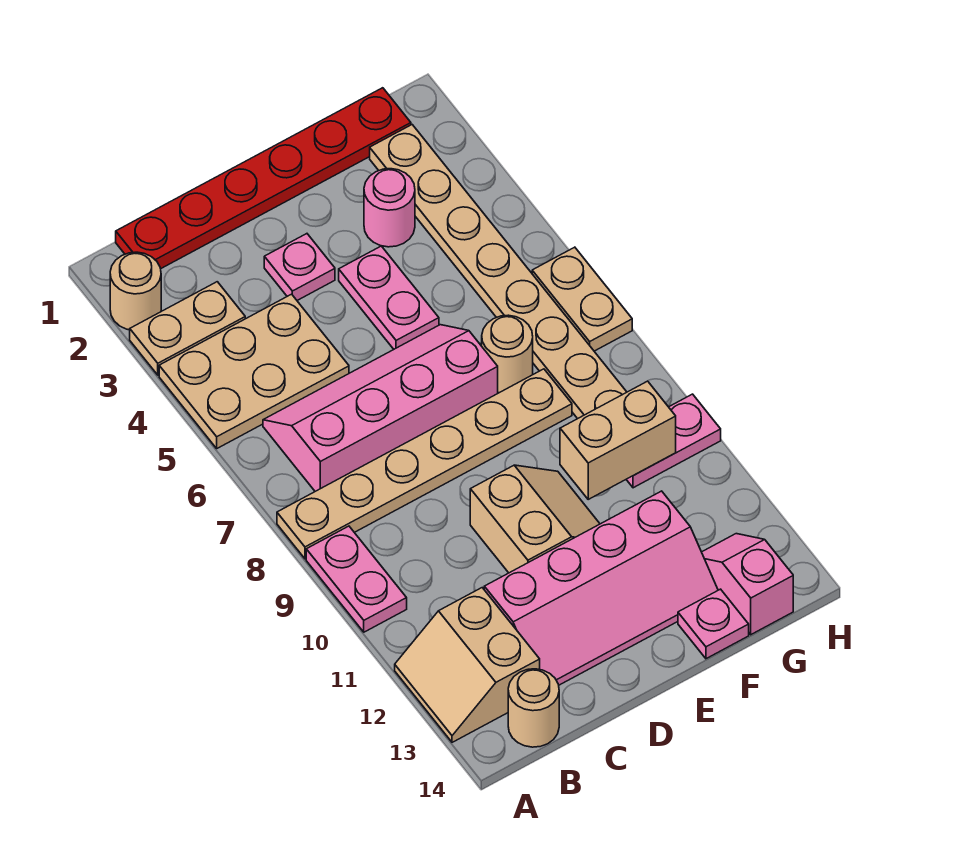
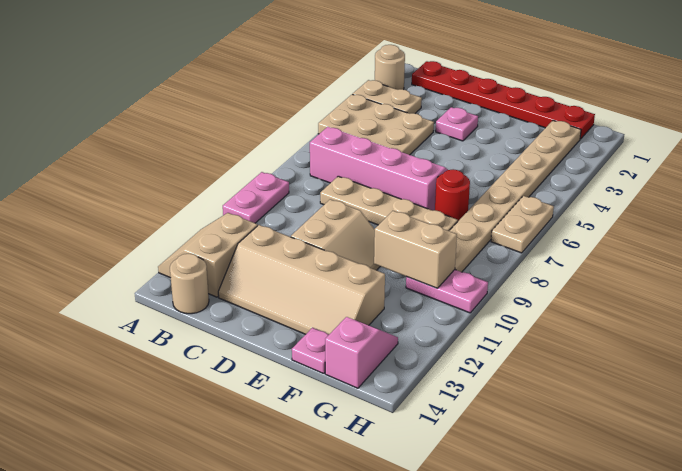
tan 1x6 plate [277,369,572,559] -> tan 1x4 plate [320,176,458,231]
pink 2x4 slope [484,491,718,685] -> tan 2x4 slope [218,225,385,334]
pink 1x2 plate [339,246,439,349] -> none
pink 1x1 round brick [364,169,415,247] -> none
tan 1x1 round brick [482,315,533,393] -> red 1x1 round brick [435,169,470,221]

